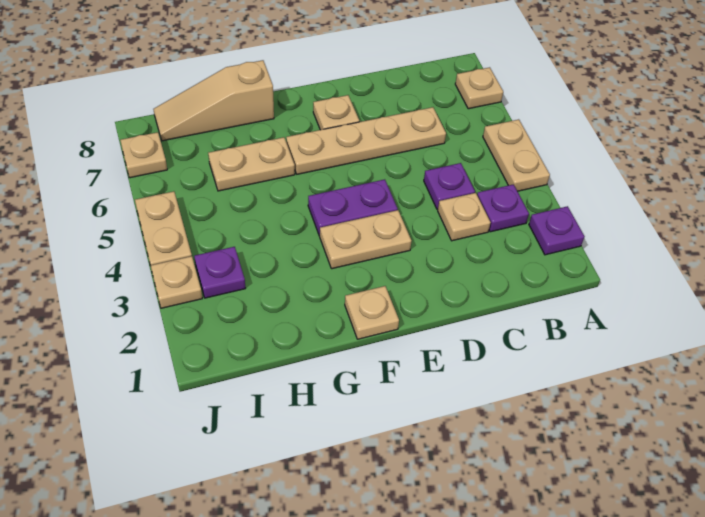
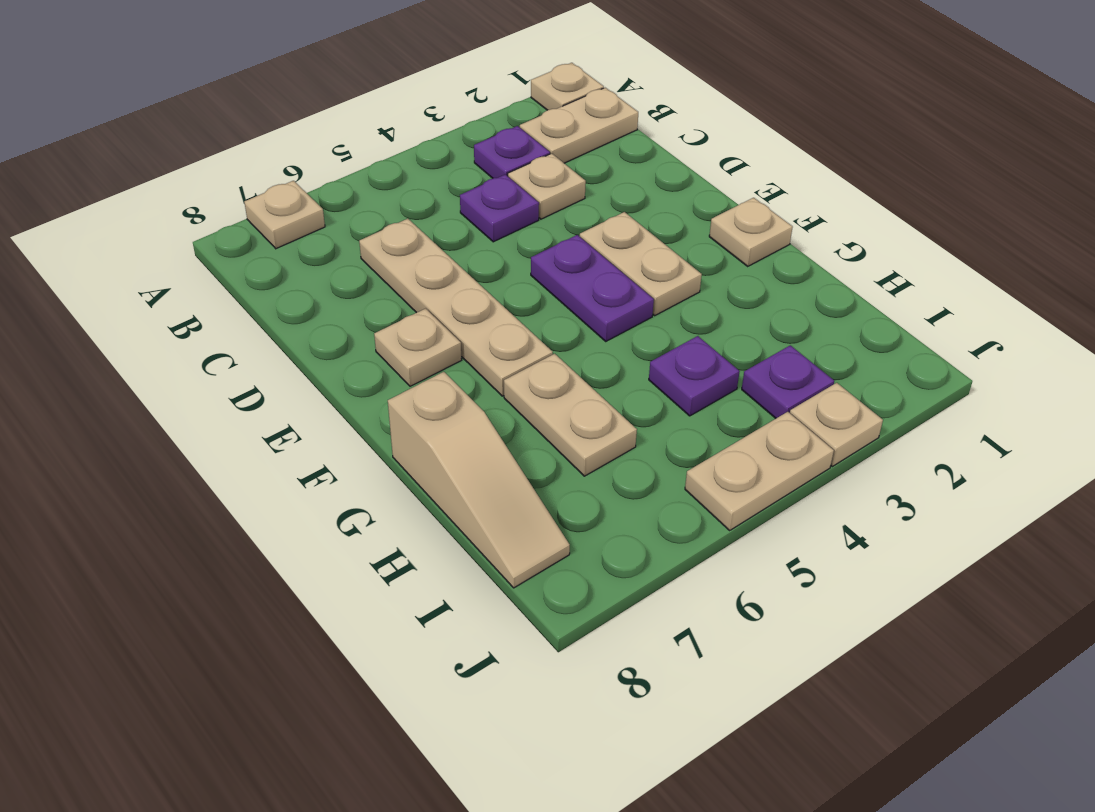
purple 1x1 plate [529,206,585,255] -> purple 1x1 plate moved to [649,336,740,416]
tan 1x2 plate [483,119,550,191] -> tan 1x2 plate moved to [520,88,638,163]
tan 1x1 plate [120,132,167,178] -> tan 1x1 plate moved to [531,63,604,110]

